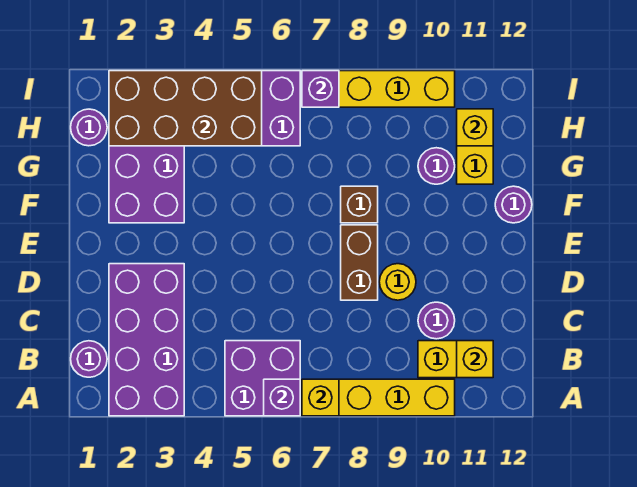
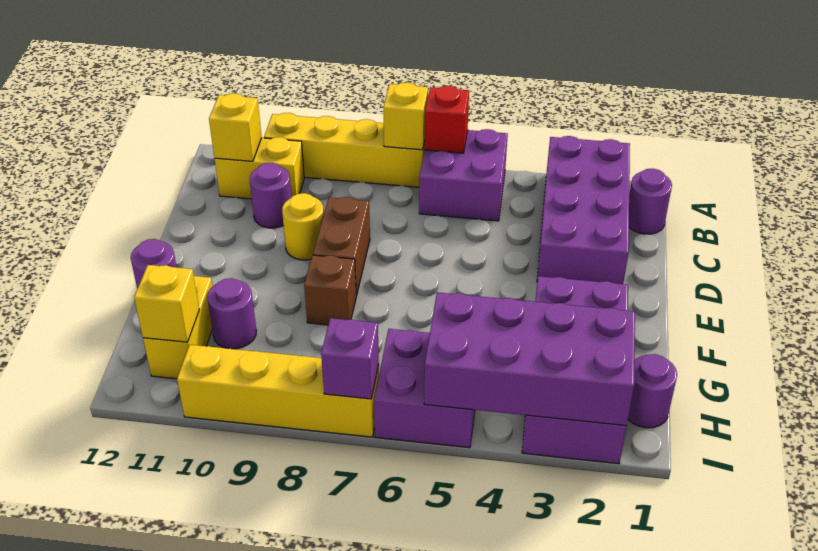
purple 1x1 brick [264,379,300,416] -> red 1x1 brick [425,86,469,153]
brown 2x4 brick [109,71,262,146] -> purple 2x4 brick [424,292,635,426]

